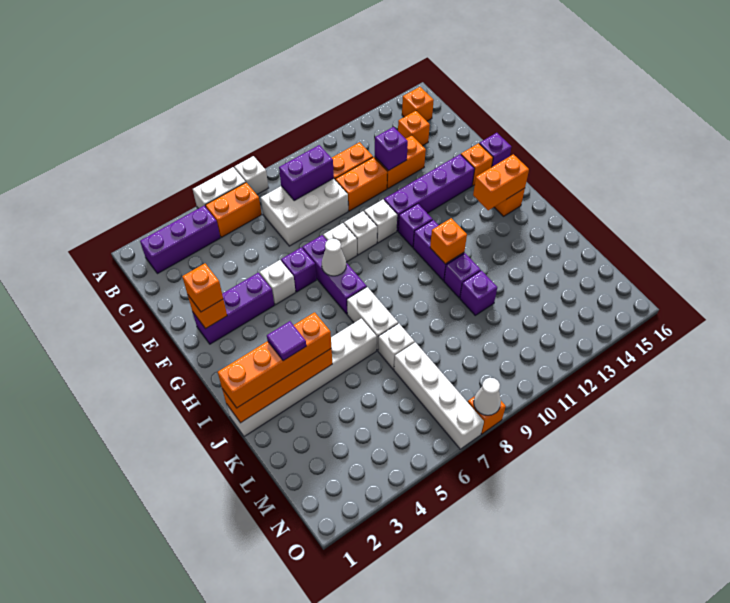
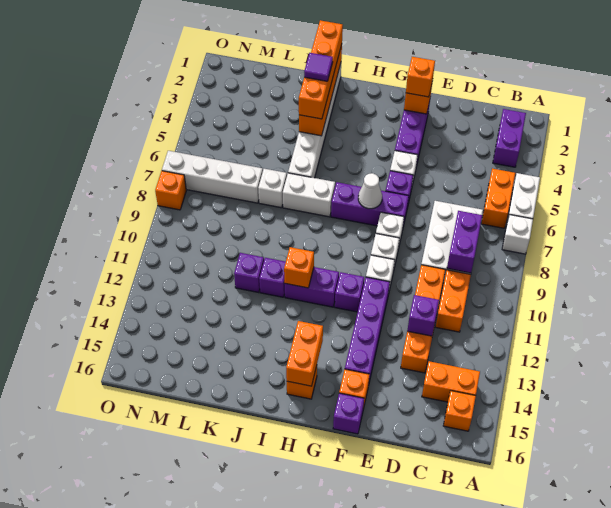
purple 1x3 brick [140,206,220,274] -> purple 1x2 brick [493,109,526,167]
orange 1x1 brick [398,111,430,146] -> orange 1x2 brick [422,361,480,402]
white 1x1 cone [474,378,501,415] -> none

